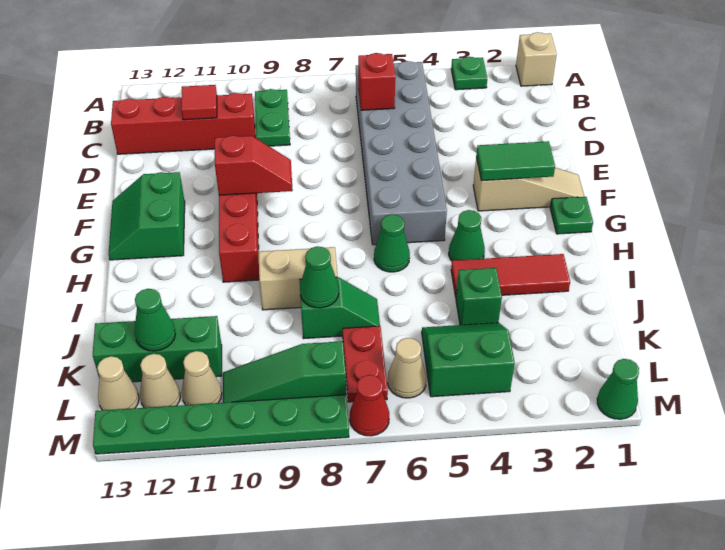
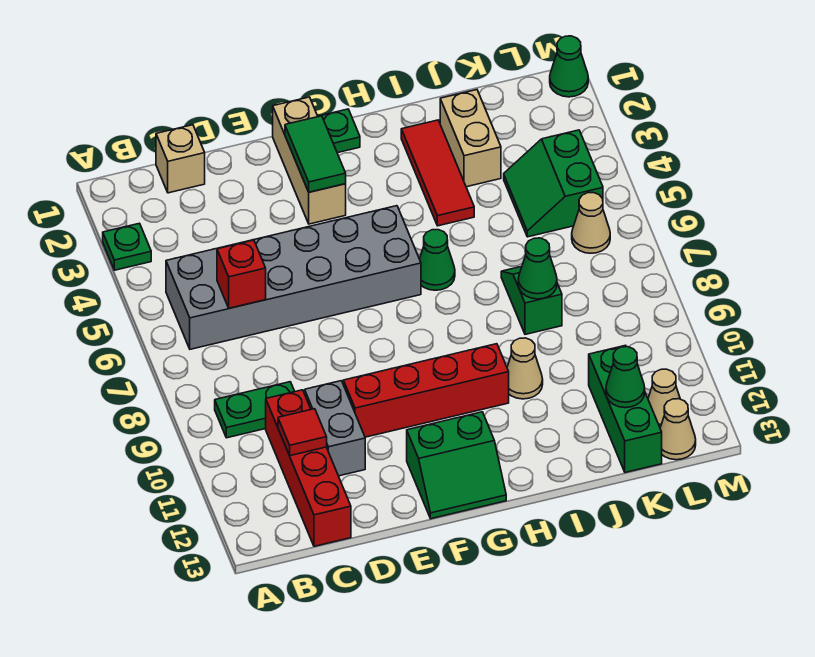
tan 1x1 brick [516,32,557,86] -> tan 1x1 brick moved to [156,125,205,193]
none -> grey 1x2 brick [305,381,365,476]
tan 1x3 slope [473,157,584,211] -> tan 1x3 brick [273,97,346,224]
red 1x2 slope [215,135,293,195] -> none
green 1x1 cone [449,210,485,261] -> none
tan 1x2 brick [258,247,337,310] -> tan 1x2 brick moved to [440,90,501,187]
green 1x1 brick [456,268,502,325] -> none
red 1x2 plate [343,326,388,402] -> none
green 1x3 slope [223,341,346,403] -> none
tan 1x1 cone [182,351,222,405] -> tan 1x1 cone moved to [507,338,543,399]
red 1x1 cone [350,375,389,436] -> none
green 1x6 plate [93,395,349,454] -> none

